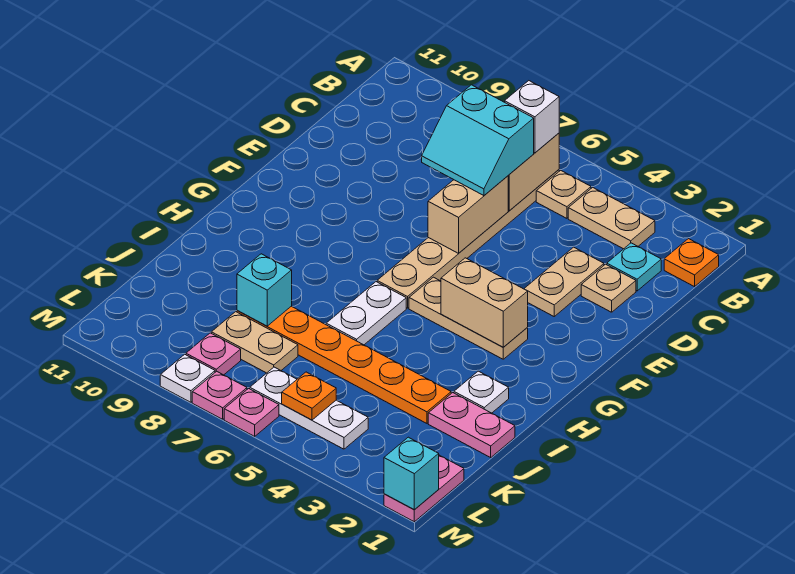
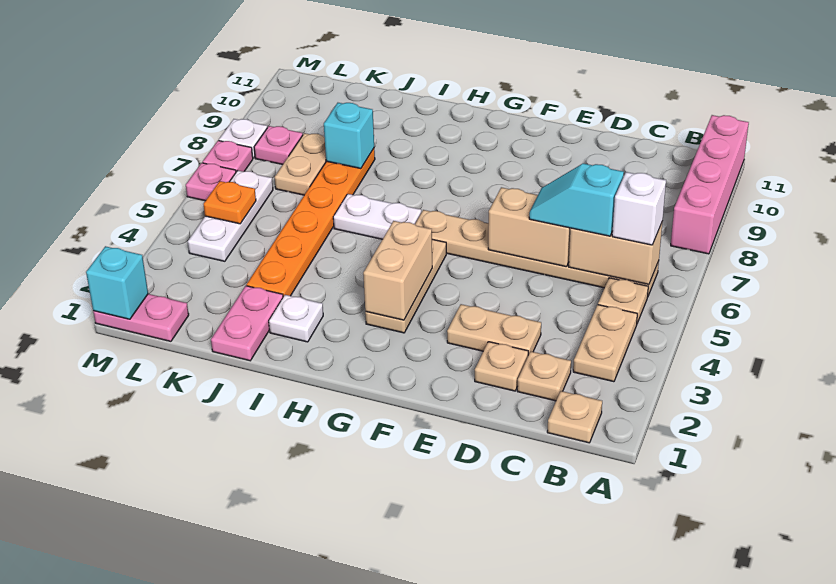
none -> pink 1x4 brick [671,115,749,254]
orange 1x1 plate [664,239,719,287] -> tan 1x1 plate [547,391,602,443]
cyan 1x1 plate [607,243,661,291] -> tan 1x1 plate [517,352,571,401]
cyan 2x2 slope [422,85,534,196] -> cyan 1x2 slope [529,163,624,236]

